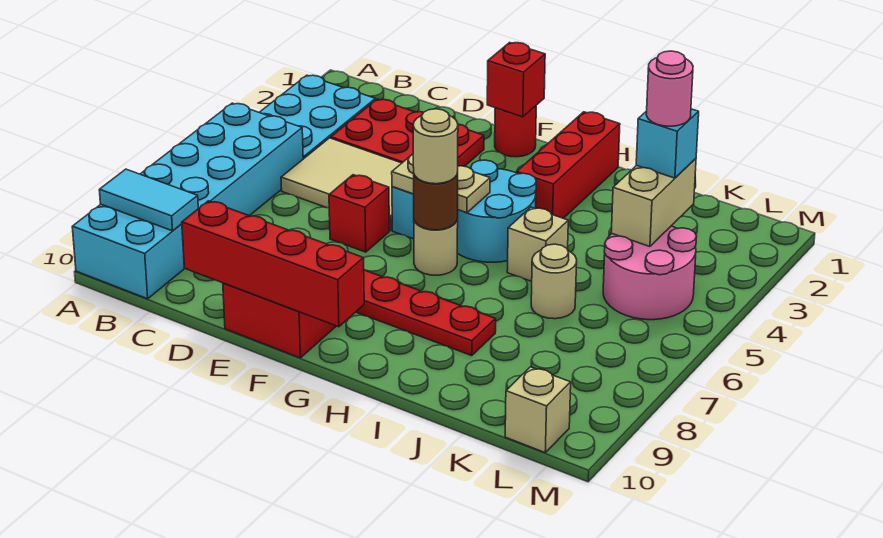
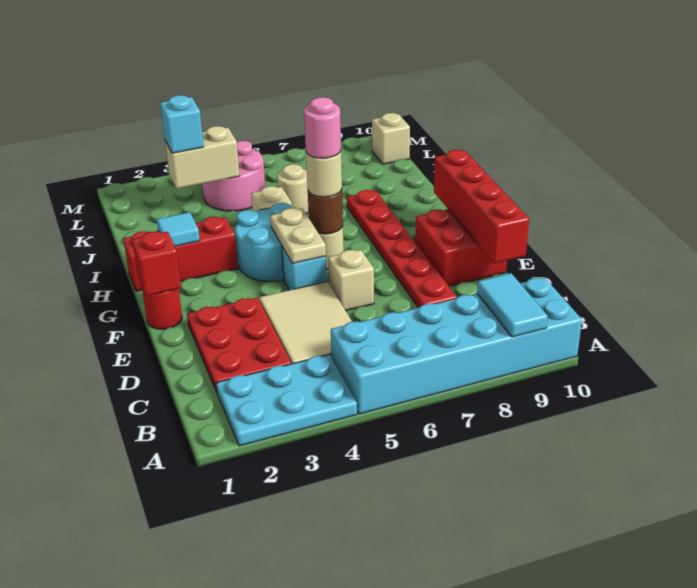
red 1x1 brick [329,175,389,252] -> tan 1x1 brick [328,250,374,311]
none -> cyan 1x1 tile [157,212,200,246]
pink 1x1 round brick [646,51,693,126] -> pink 1x1 round brick moved to [304,97,341,158]

